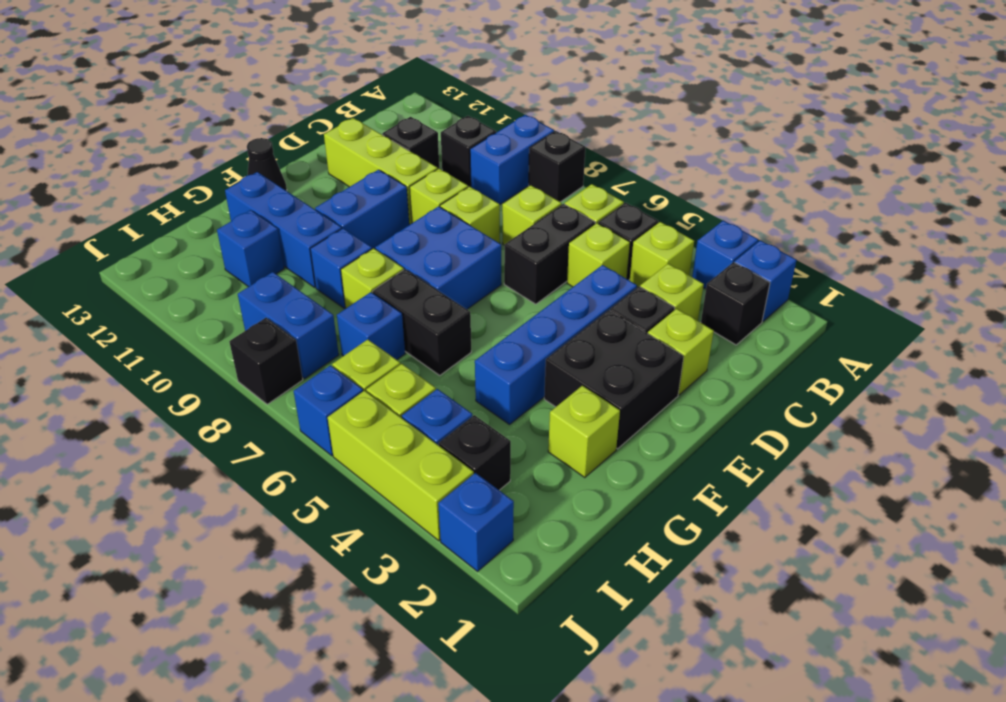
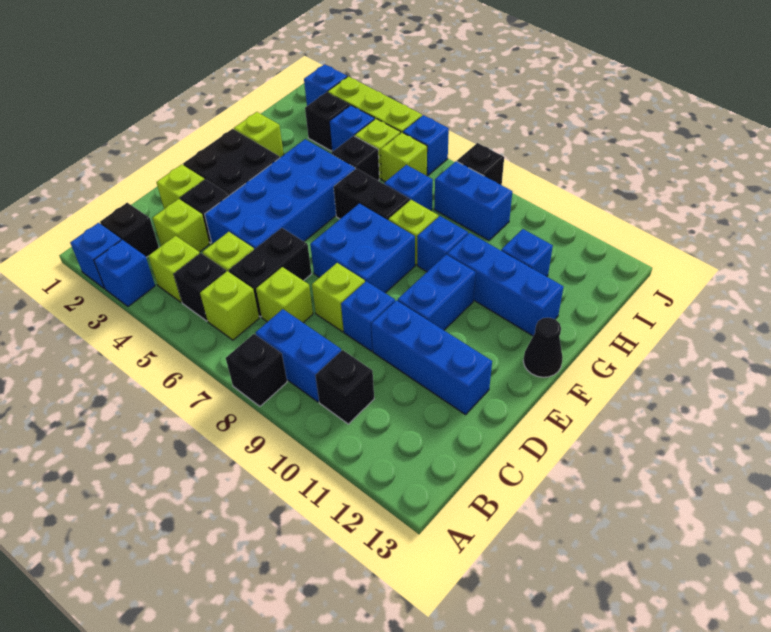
blue 1x2 brick [470,115,554,204] -> blue 1x2 brick turned to [256,309,341,402]
black 1x1 brick [382,117,439,169] -> black 1x1 brick moved to [331,136,379,181]
blue 1x4 brick [475,265,637,425] -> blue 2x4 brick [205,139,355,249]
lime 1x1 brick [410,169,468,223] -> blue 1x1 brick [341,281,395,351]
lime 1x3 brick [324,118,438,225] -> blue 1x3 brick [371,300,492,415]

